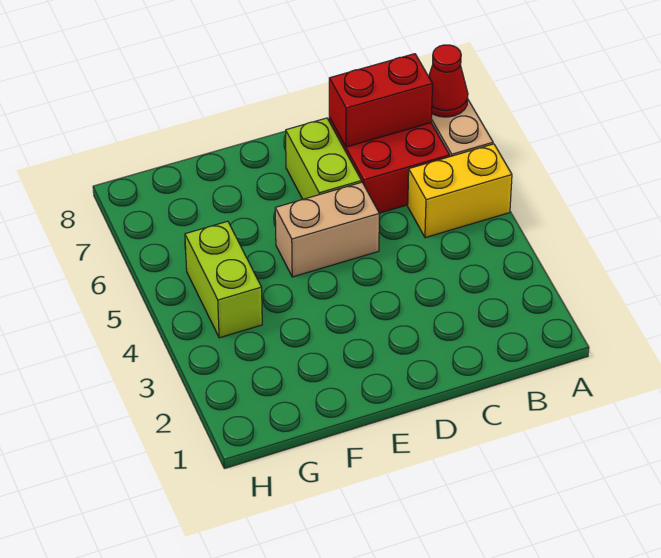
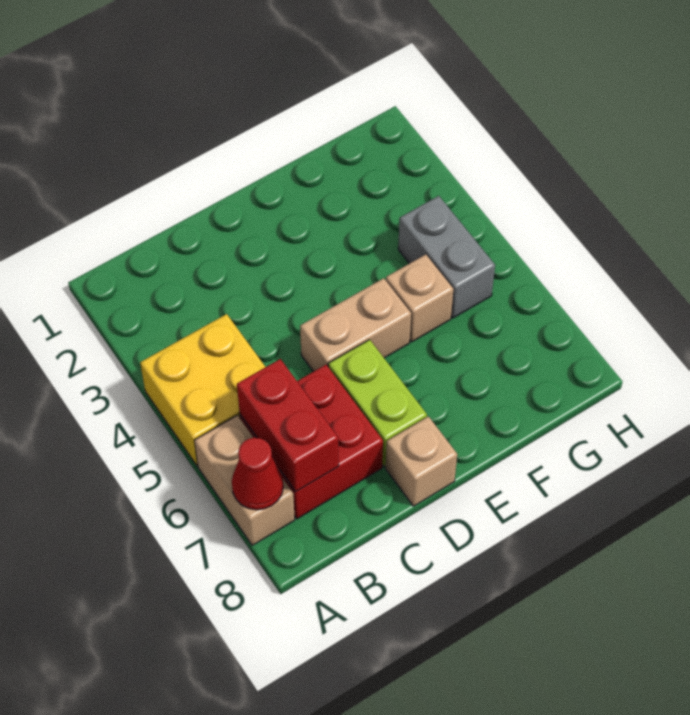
yellow 1x2 brick [408,144,512,238] -> yellow 2x2 brick [140,314,265,466]
red 1x2 brick [329,54,432,147] -> red 1x2 brick turned to [237,359,339,492]
none -> tan 1x1 brick [386,416,457,506]
none -> tan 1x1 brick [386,255,453,342]
lime 1x2 brick [185,221,262,338] -> grey 1x2 brick [398,196,495,318]

